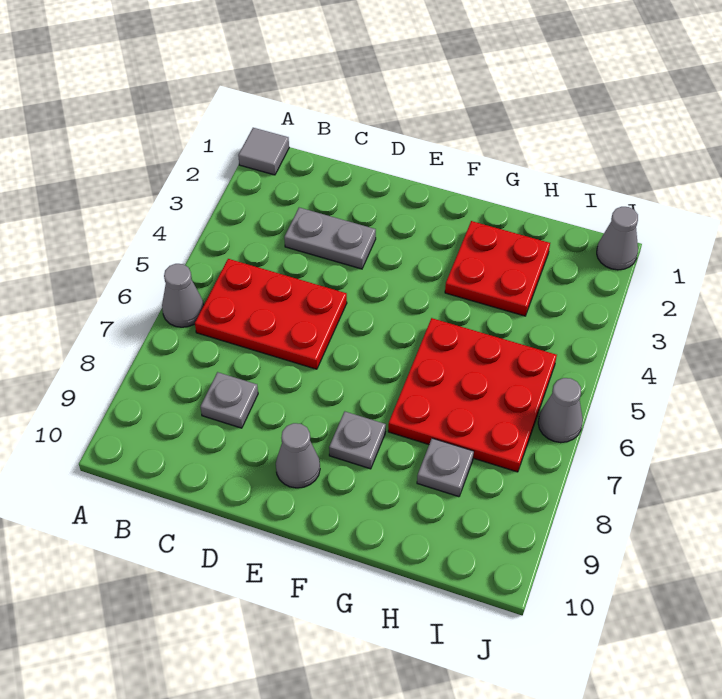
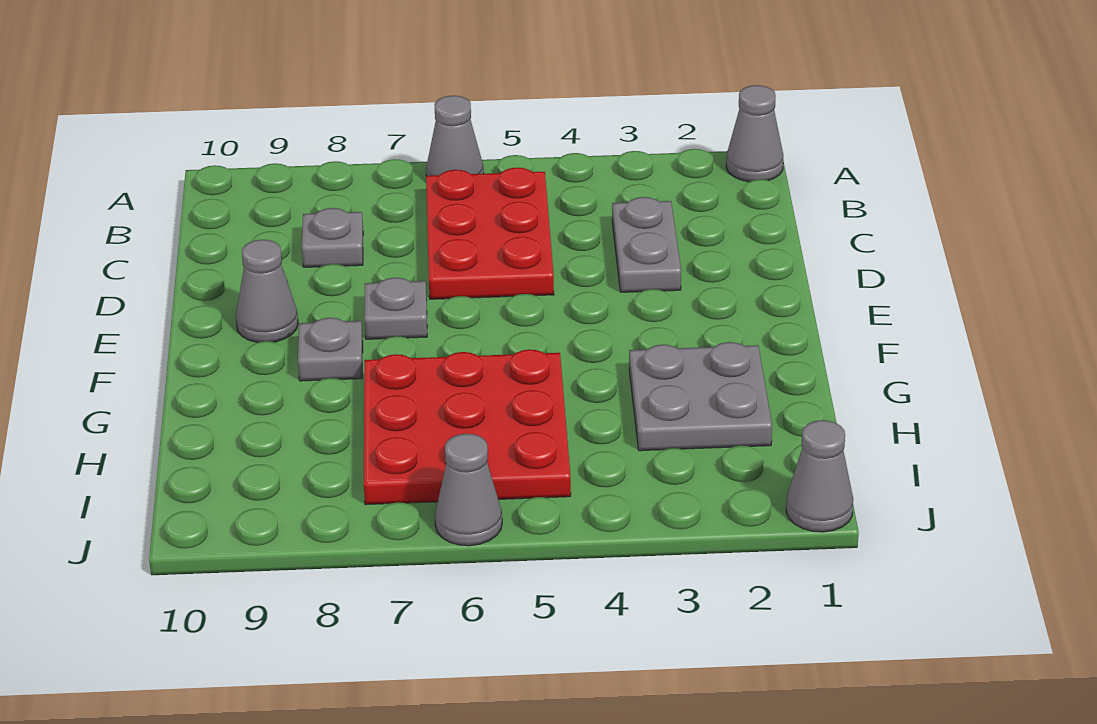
grey 1x1 tile [238,128,289,175] -> grey 1x1 cone [726,85,784,182]
red 2x2 plate [445,221,550,316] -> grey 2x2 plate [629,342,772,451]
grey 1x1 plate [417,438,474,497] -> grey 1x1 plate moved to [364,278,427,339]

